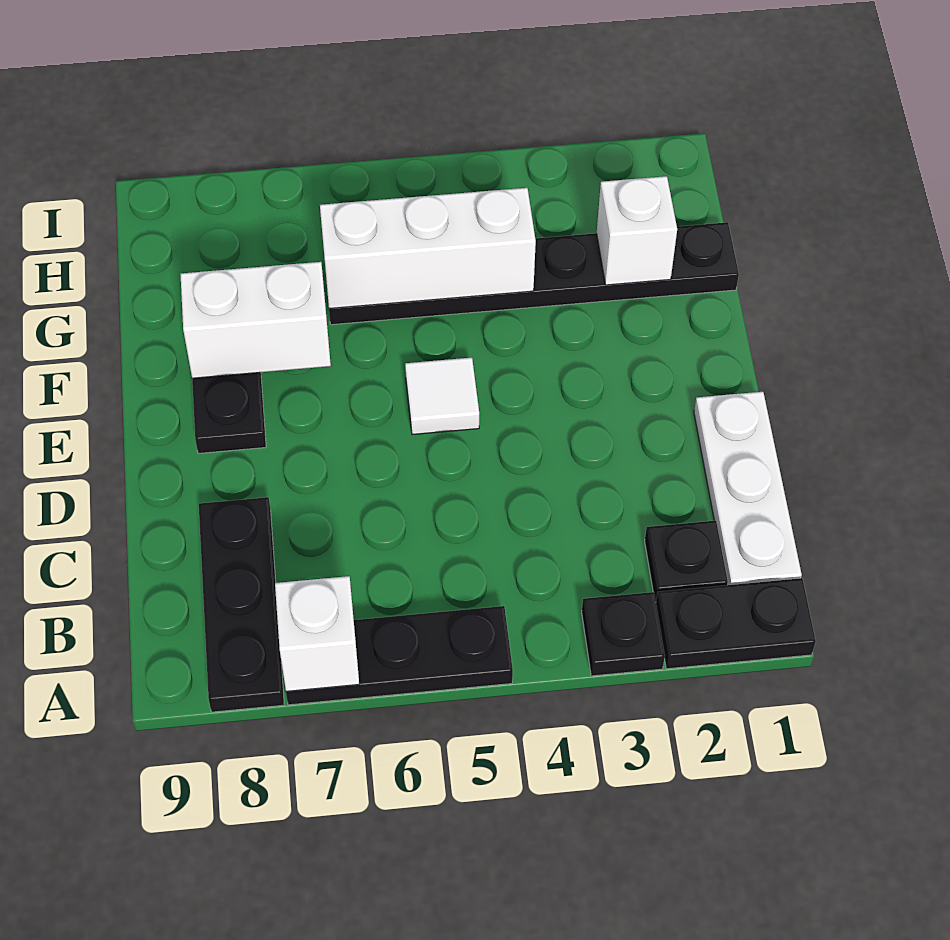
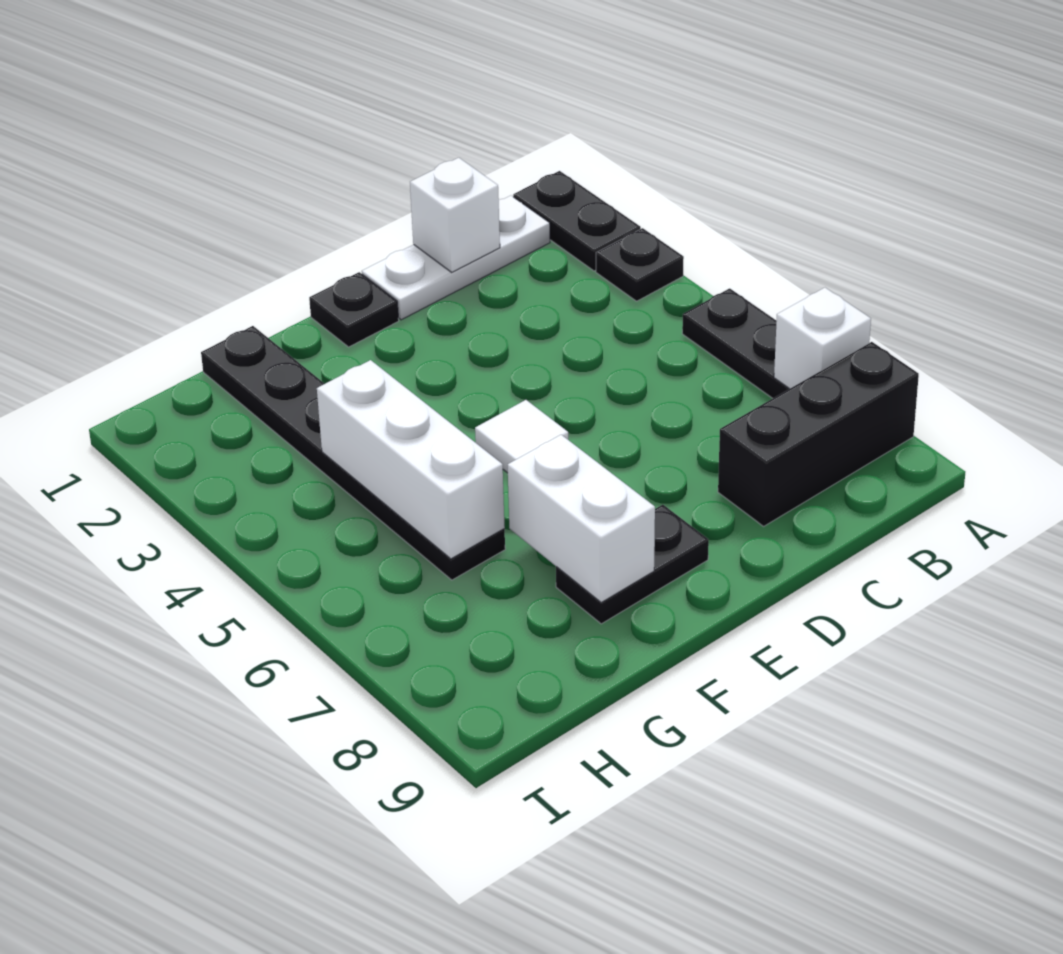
black 1x3 plate [199,497,284,712] -> black 1x3 brick [718,342,919,526]
black 1x1 plate [645,521,728,601] -> black 1x1 plate moved to [309,272,399,347]
white 1x1 brick [597,176,677,285] -> white 1x1 brick moved to [410,158,500,272]

